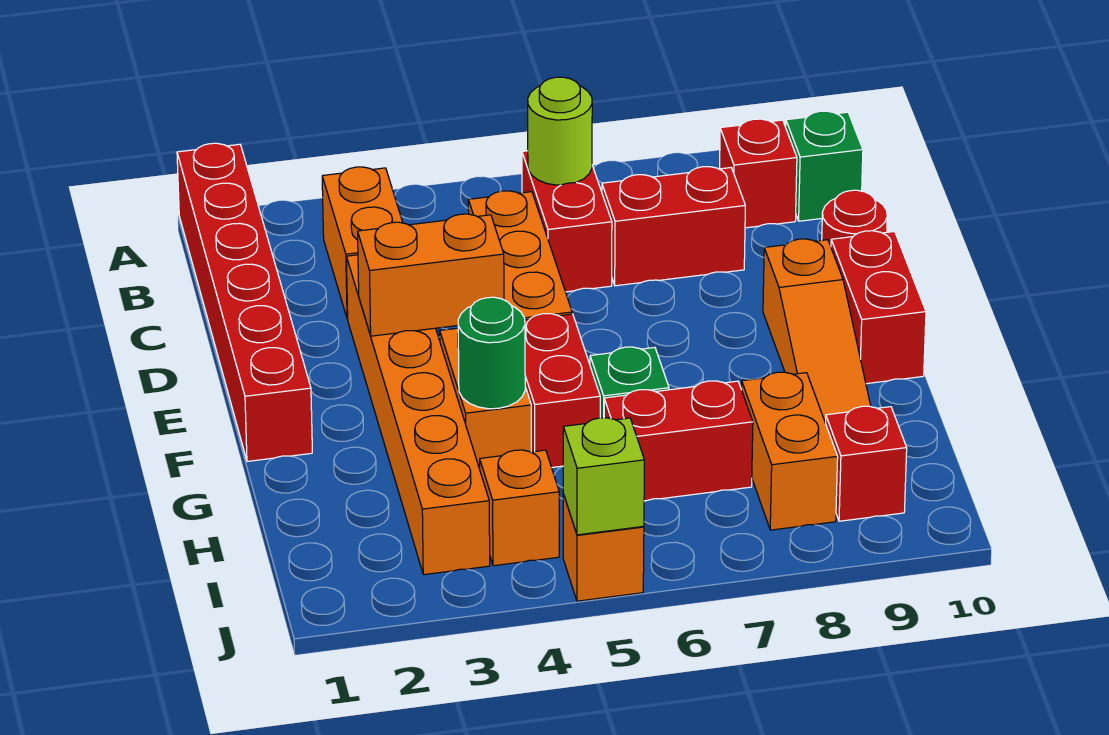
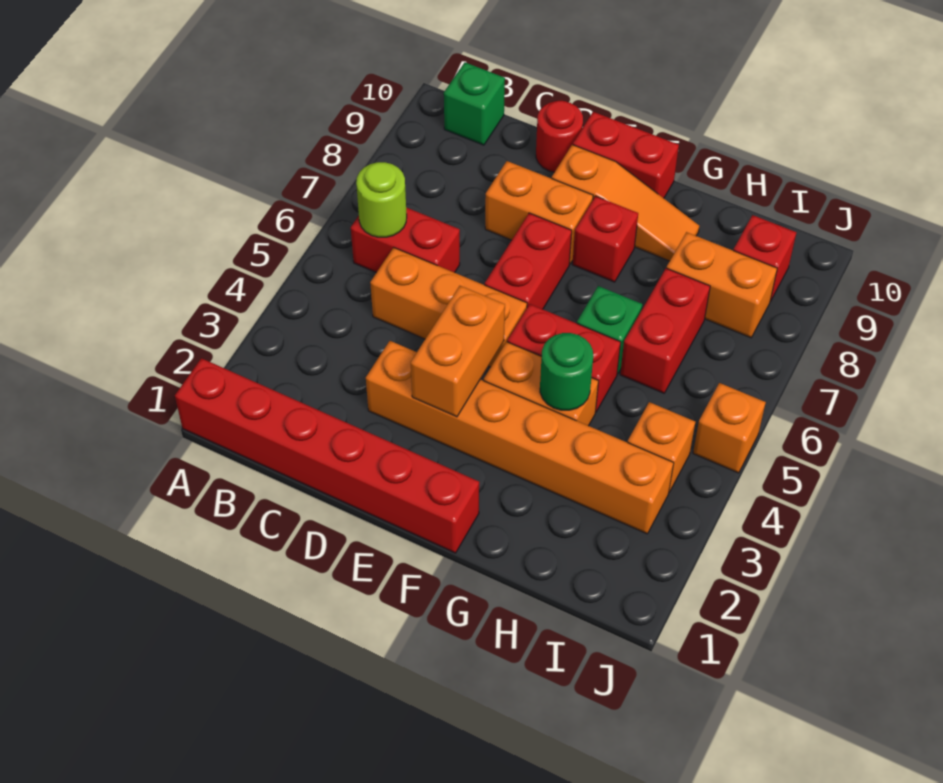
orange 1x2 brick [322,167,403,319] -> orange 1x2 brick moved to [485,161,593,264]
red 1x1 brick [720,119,797,228] -> red 1x1 brick moved to [572,196,638,282]
red 1x2 brick [602,167,745,286] -> red 1x2 brick moved to [485,213,572,309]
lime 1x1 brick [563,418,644,535] -> none

